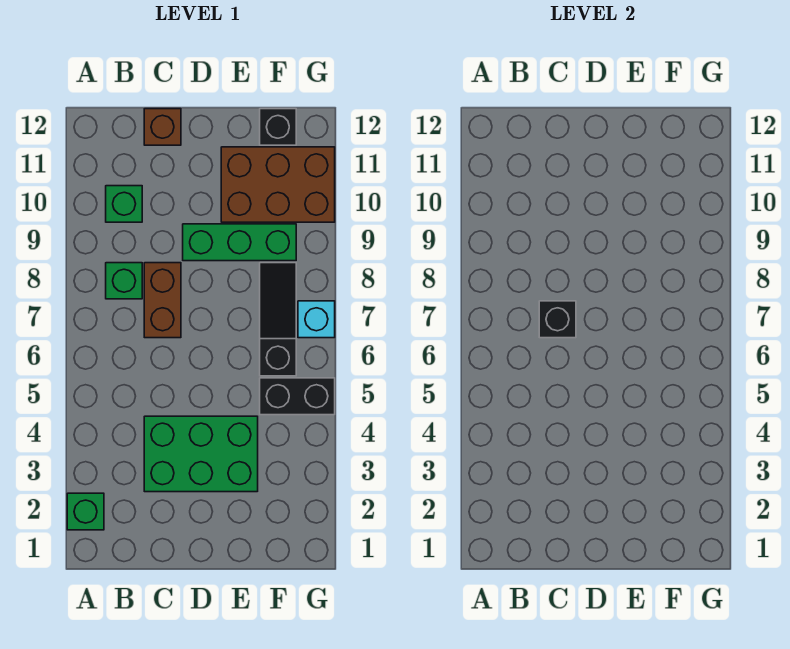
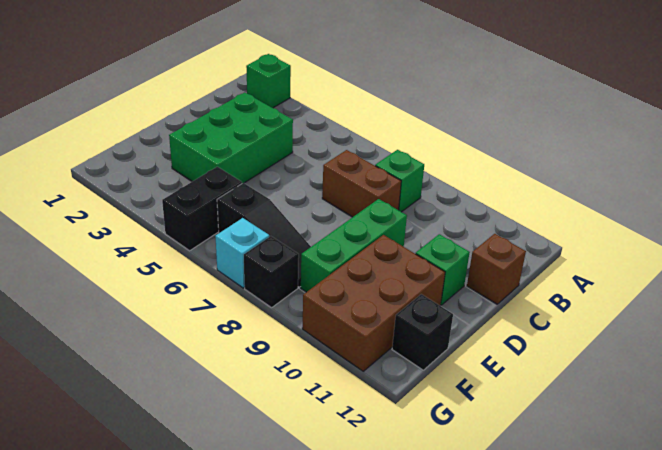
green 1x1 brick [106,186,142,222] -> green 1x1 brick moved to [416,234,470,305]
black 1x1 brick [539,301,576,338] -> black 1x1 brick moved to [244,236,299,308]

